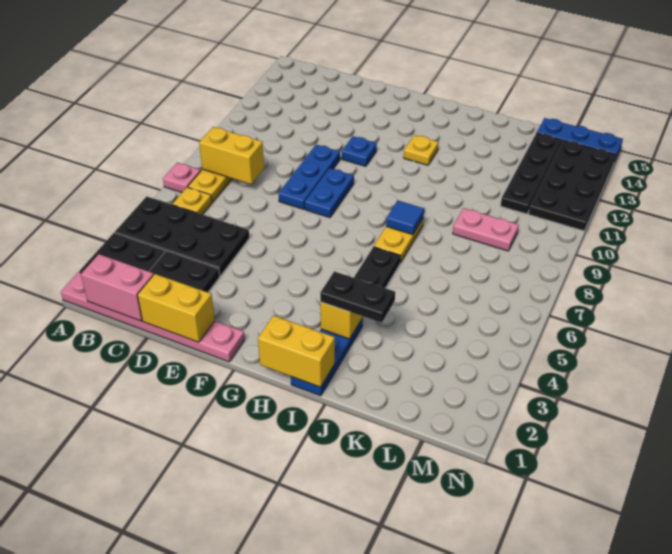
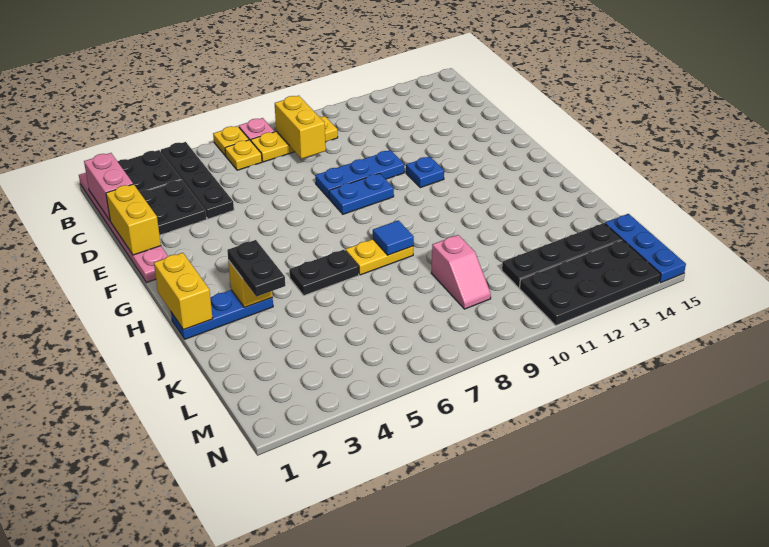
black 2x4 plate [115,196,249,276] -> black 1x4 plate [161,142,234,219]
yellow 1x1 plate [404,135,438,165] -> yellow 1x1 plate moved to [213,126,249,156]
pink 1x2 plate [453,208,519,251] -> pink 1x2 slope [432,235,491,309]

